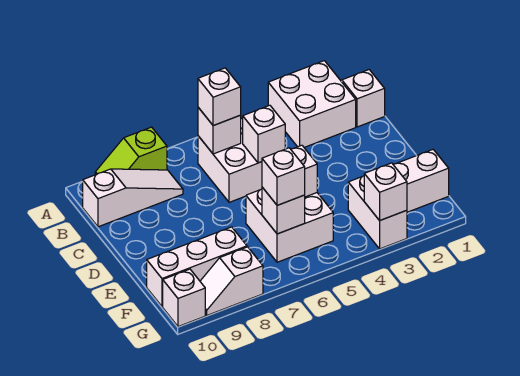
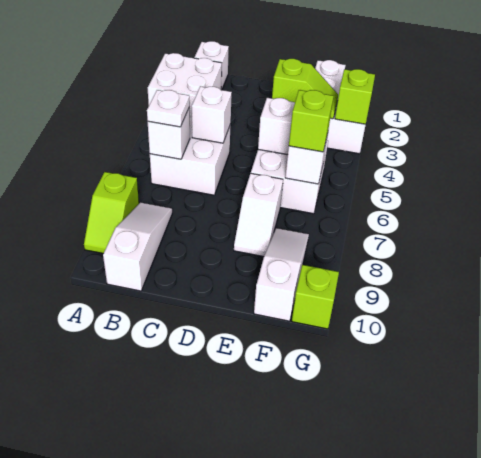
white 1x1 brick [198,68,241,126] -> white 1x1 plate [147,90,190,127]
none -> lime 1x2 slope [272,59,338,119]
white 1x1 brick [262,148,305,205] -> lime 1x1 brick [289,90,334,152]
white 1x3 brick [147,227,247,307] -> white 1x3 slope [254,228,309,321]
white 1x1 brick [364,163,407,221] -> lime 1x1 brick [335,69,375,124]
white 1x2 slope [200,247,263,315] -> white 1x2 slope moved to [234,173,283,257]
white 1x1 brick [163,269,205,327] -> lime 1x1 brick [292,265,339,329]

